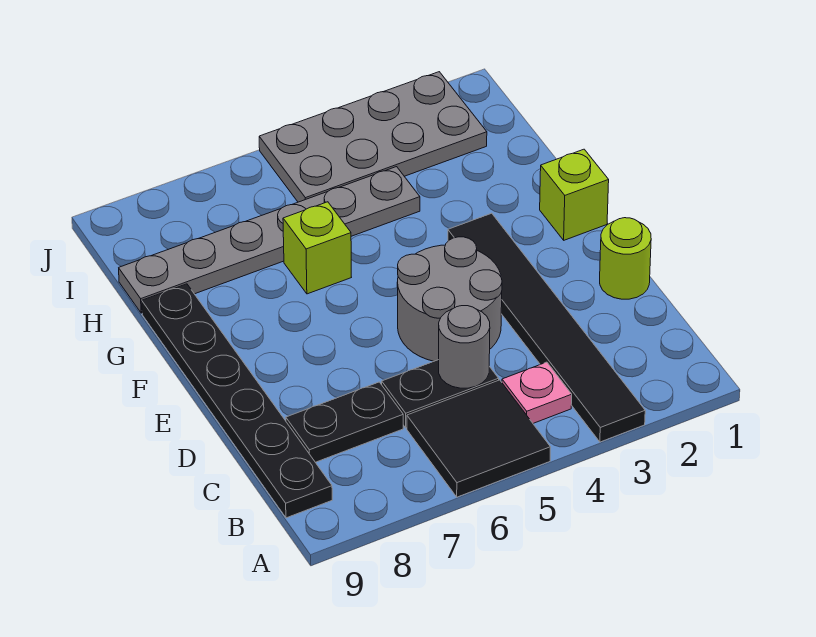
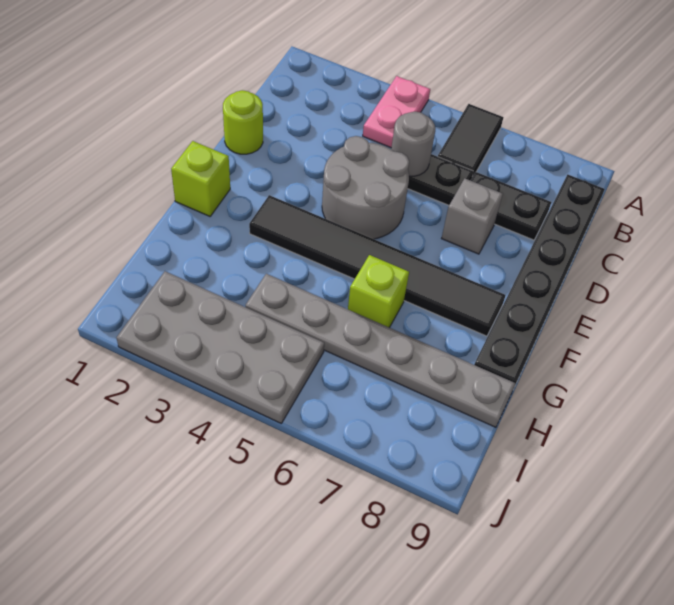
black 1x6 tile [448,213,645,442] -> black 1x6 tile turned to [249,195,506,336]
black 2x2 tile [407,380,551,497] -> black 1x2 tile [438,104,503,177]
pink 1x1 plate [502,362,572,423] -> pink 1x2 plate [363,76,430,148]
none -> grey 1x1 brick [442,178,503,254]

